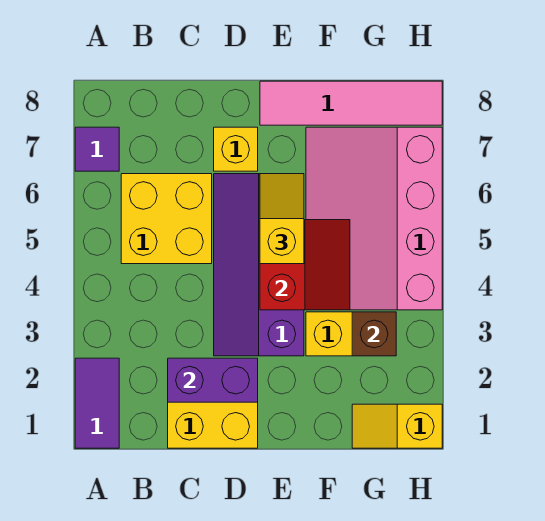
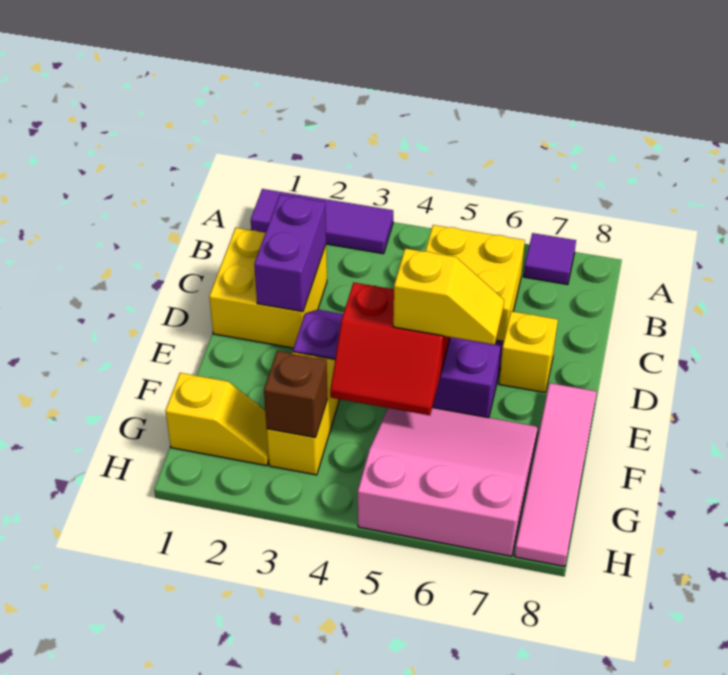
purple 1x2 tile [75,358,119,448] -> purple 1x3 tile [251,189,393,254]
pink 3x4 slope [306,127,442,310] -> pink 3x3 slope [358,408,538,556]
yellow 1x2 slope [352,404,442,448] -> yellow 1x2 slope turned to [165,373,269,466]

